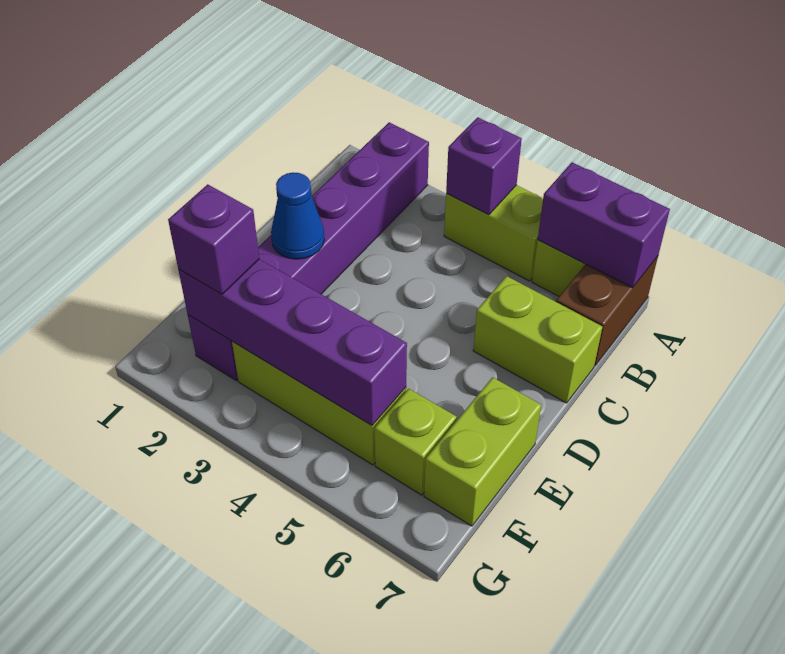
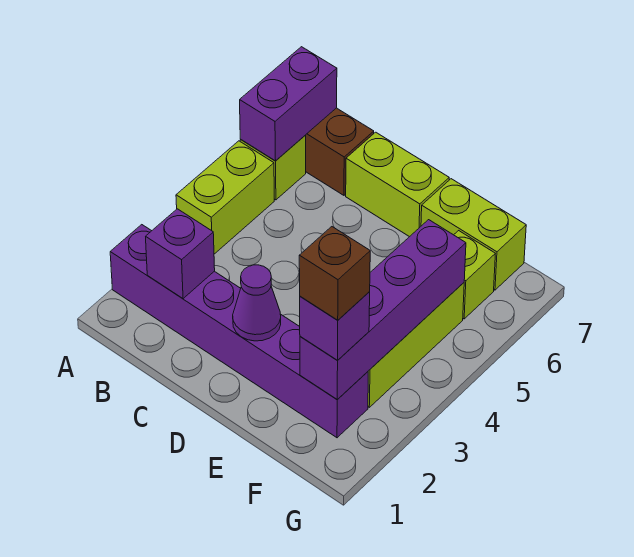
purple 1x1 brick [446,117,522,215] -> purple 1x1 brick moved to [146,209,215,299]
lime 1x2 brick [473,276,602,403] -> lime 1x2 brick turned to [346,132,449,237]
blue 1x1 cone [271,173,324,259] -> purple 1x1 cone [233,265,281,341]
none -> brown 1x1 brick [299,227,370,320]

